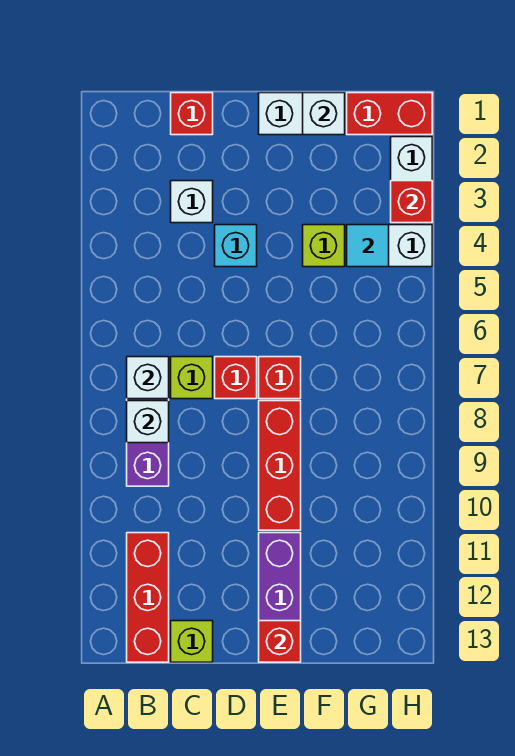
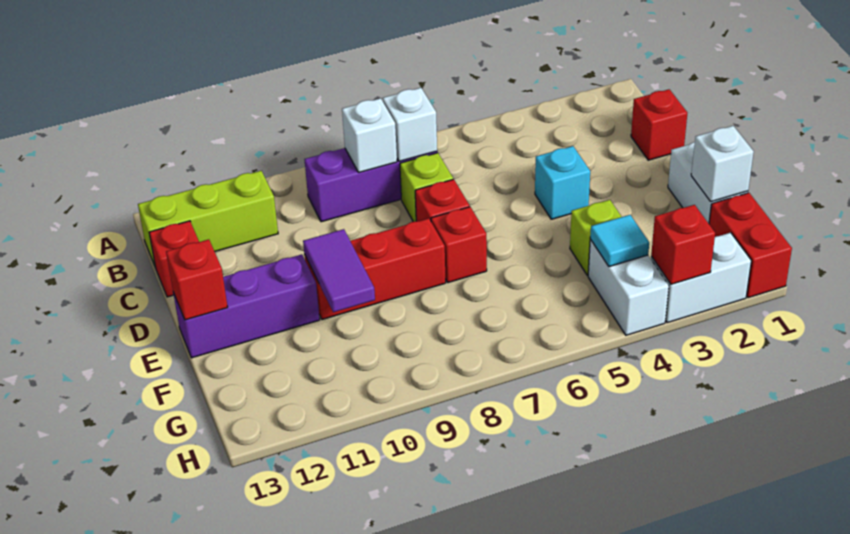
red 1x3 brick [127,533,169,662] -> lime 1x3 brick [138,171,278,268]
white 1x1 brick [171,181,213,223] -> none
lime 1x1 brick [171,621,213,662] -> red 1x1 brick [149,221,199,297]
none -> purple 1x2 tile [303,229,375,312]

